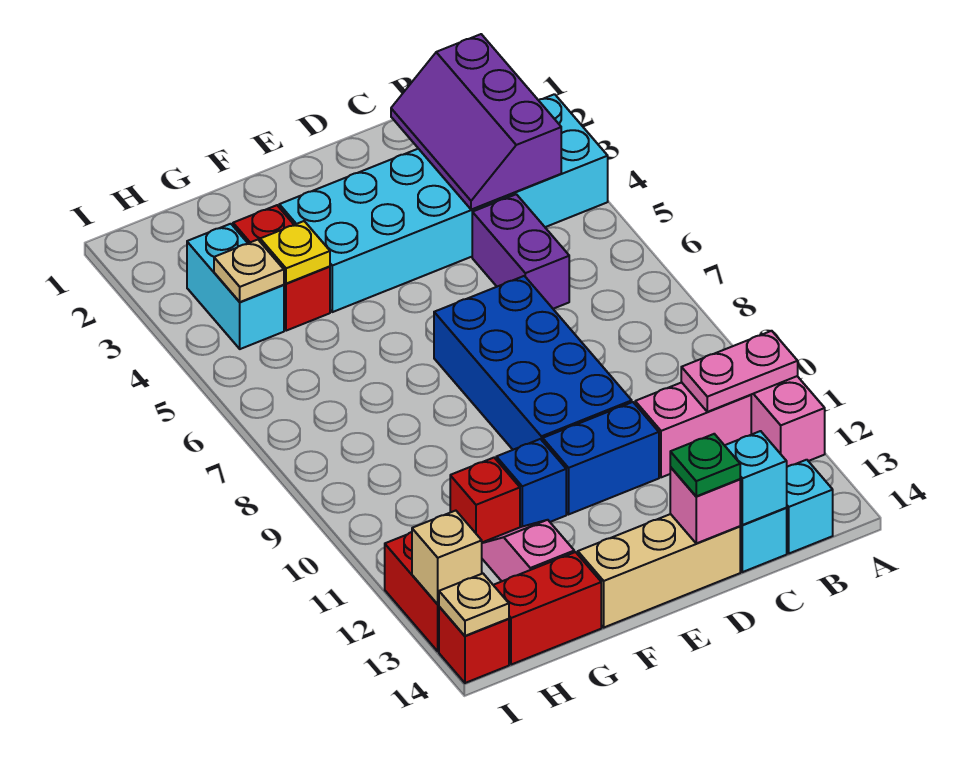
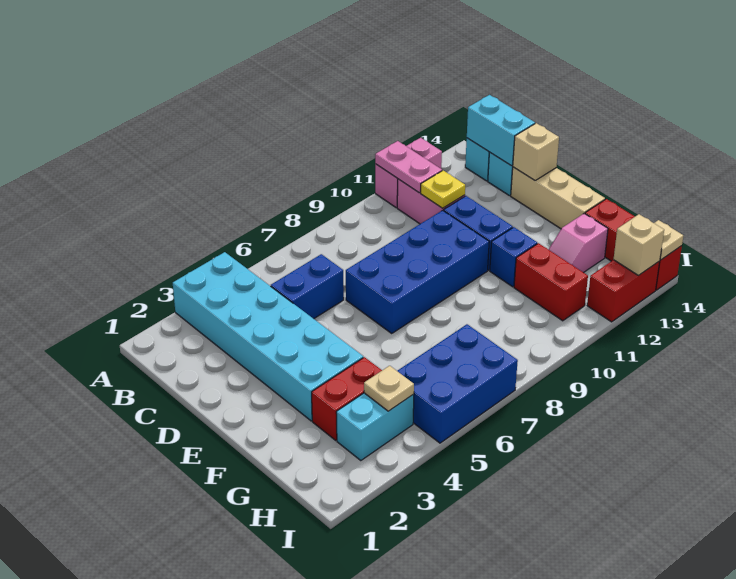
purple 2x3 slope [391,34,561,210] -> none
purple 1x2 brick [472,194,569,309] -> blue 1x2 brick [271,254,344,319]
cyan 1x1 brick [725,431,787,525] -> cyan 1x2 brick [467,95,535,166]
pink 1x1 brick [670,467,740,543] -> tan 1x1 brick [512,123,559,180]
green 1x1 plate [670,434,740,496] -> none
yellow 1x1 plate [260,221,330,284] -> yellow 1x1 plate moved to [421,171,465,208]
red 1x1 brick [450,458,520,542] -> red 1x2 brick [514,243,588,321]
none -> blue 2x3 brick [398,324,518,443]

